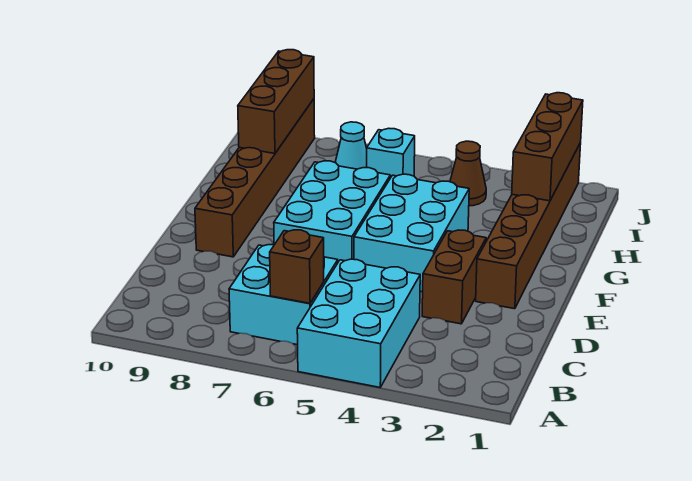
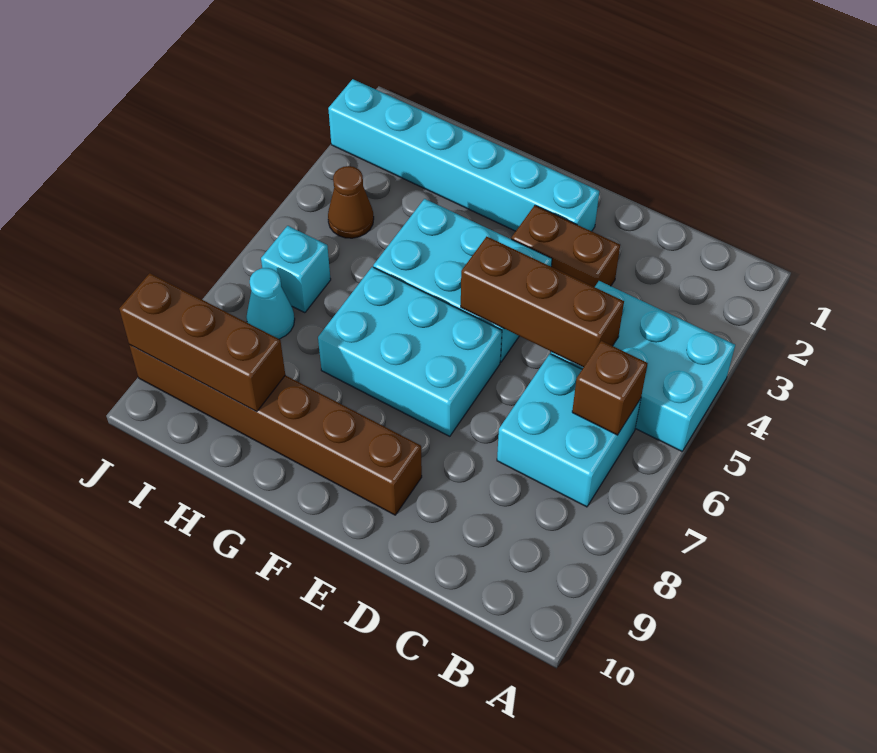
brown 1x6 brick [476,143,581,309] -> cyan 1x6 brick [328,79,599,231]
brown 1x3 brick [512,93,583,201] -> brown 1x3 brick moved to [461,237,624,367]

